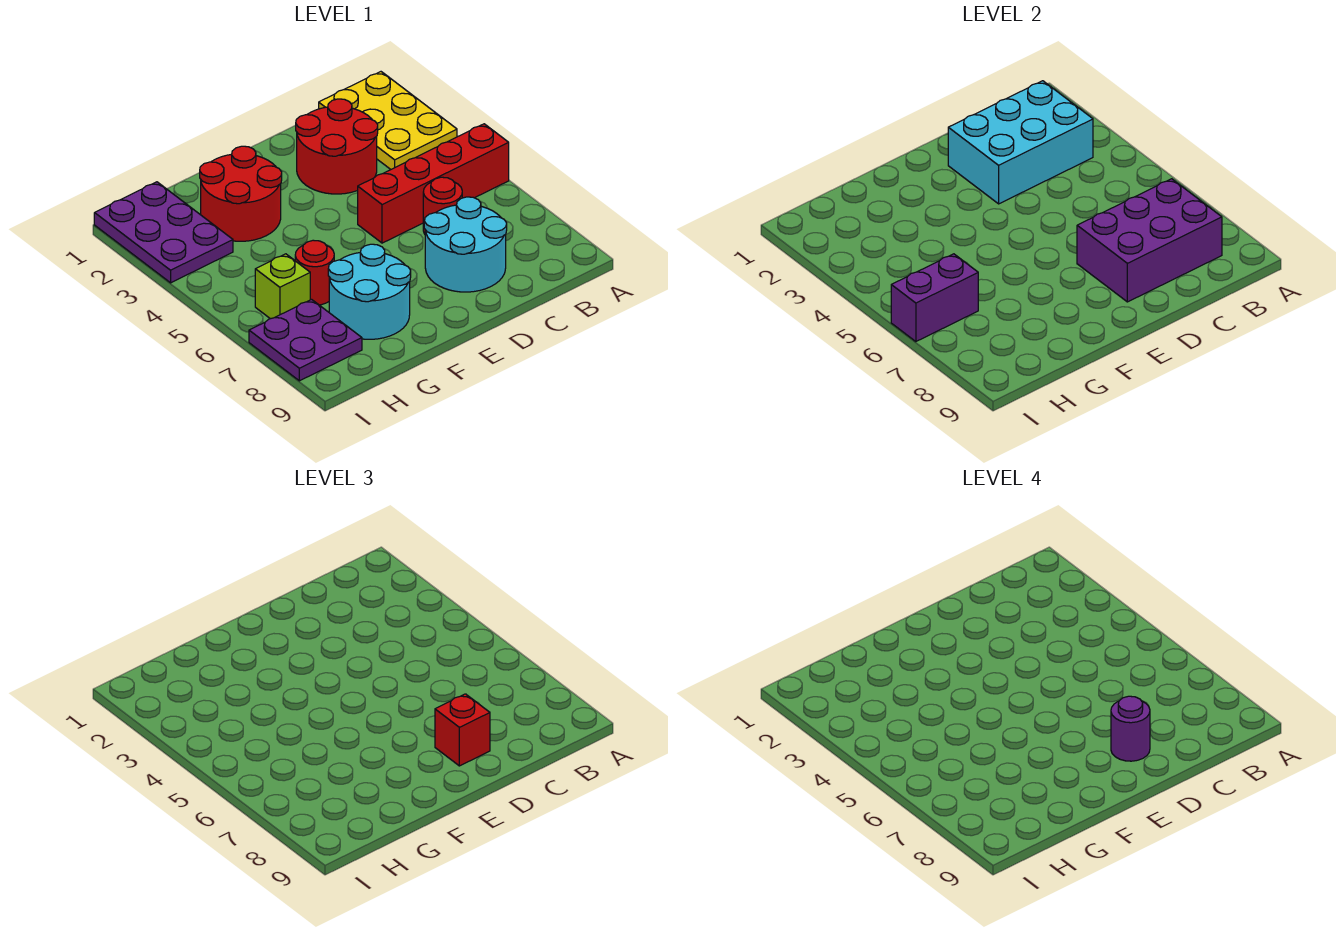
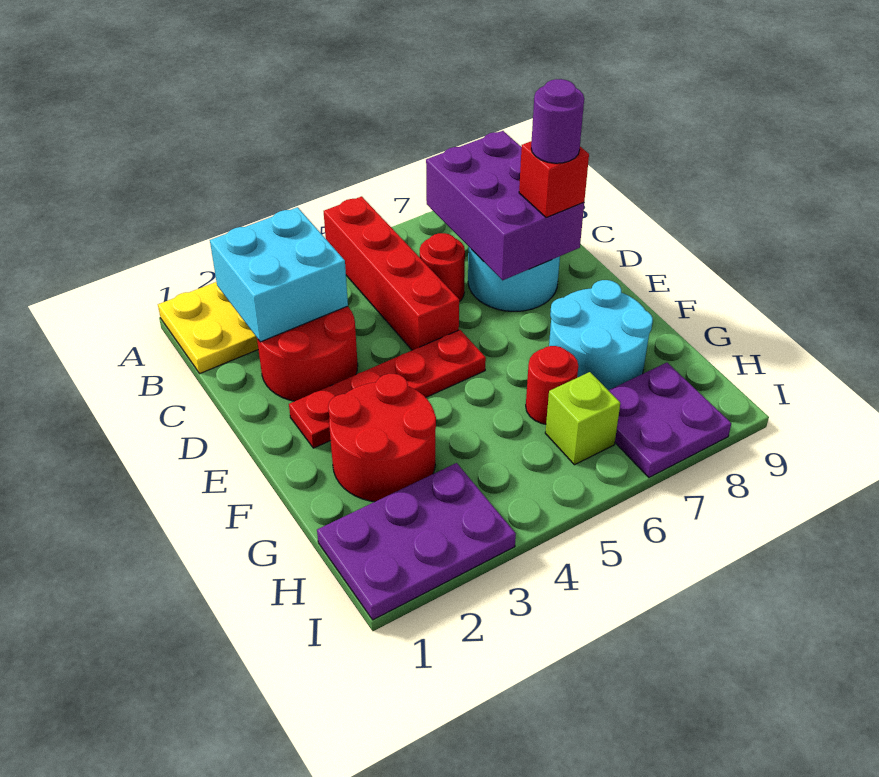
cyan 2x3 brick [948,81,1093,204] -> cyan 2x2 brick [210,207,348,342]
none -> red 1x4 plate [289,330,486,448]
purple 1x2 brick [891,254,978,342] -> none

